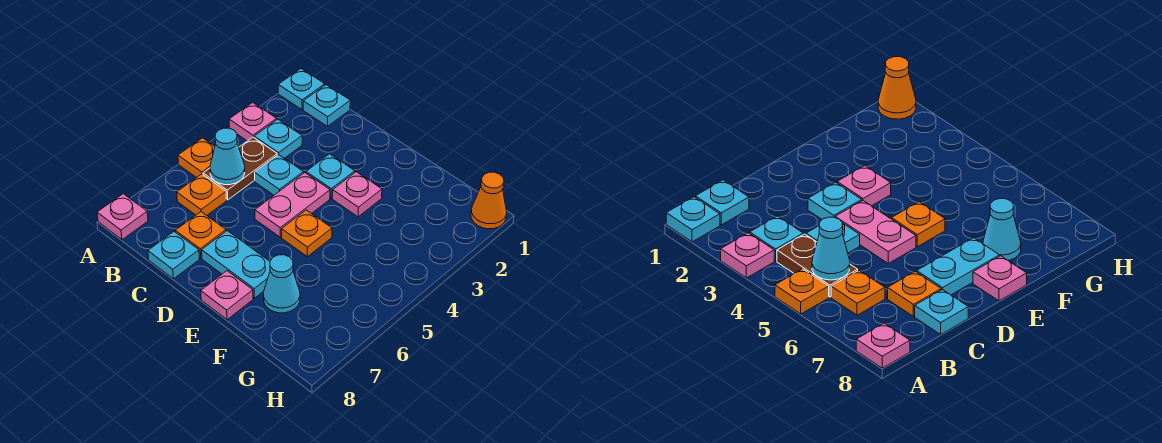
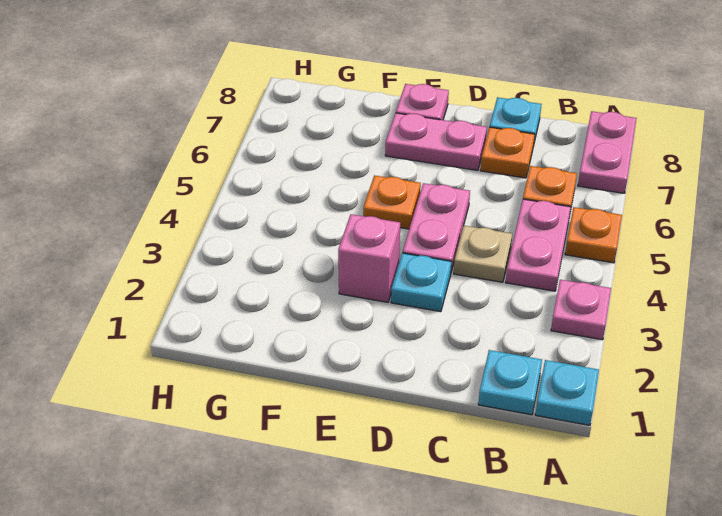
pink 1x1 plate [97,194,148,240] -> pink 1x2 plate [578,111,637,193]
cyan 1x1 plate [254,119,302,158] -> none
brown 1x2 plate [203,137,277,200] -> pink 1x2 plate [506,199,571,291]
cyan 1x1 cone [210,128,245,185] -> none
cyan 1x1 plate [255,155,304,195] -> tan 1x1 plate [454,226,512,282]
cyan 1x2 plate [202,231,270,298] -> pink 1x2 plate [385,113,487,170]
pink 1x1 plate [332,172,382,217] -> pink 1x1 brick [338,214,400,302]
cyan 1x1 cone [263,255,300,313] -> none
orange 1x1 cone [471,172,507,229] -> none

